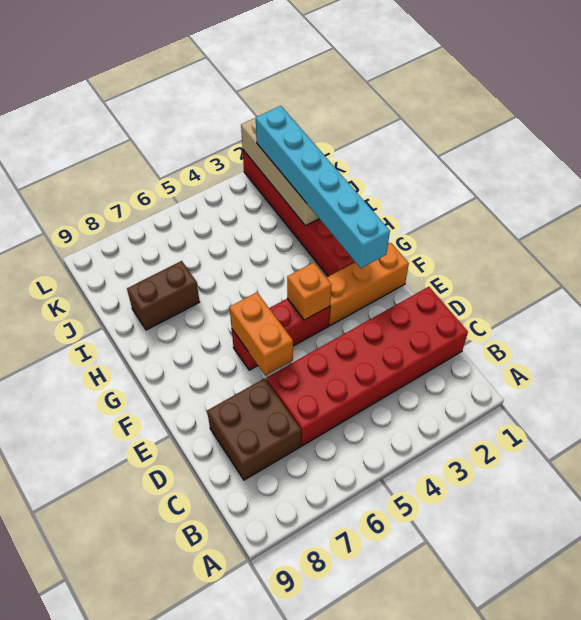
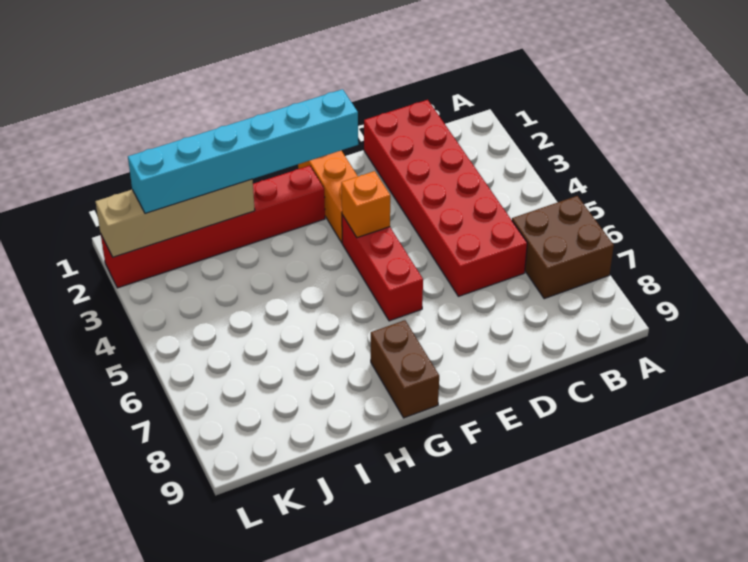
brown 2x2 brick [207,378,301,480] -> brown 2x2 brick moved to [512,196,614,299]
orange 1x2 brick [229,292,293,376] -> none
brown 1x2 brick [127,261,200,330] -> brown 1x2 brick moved to [371,320,439,418]

